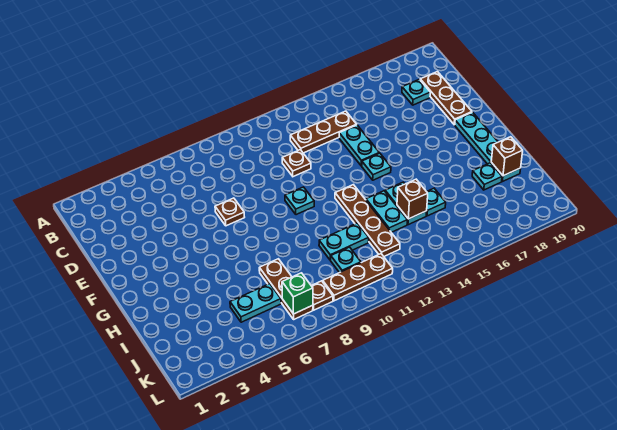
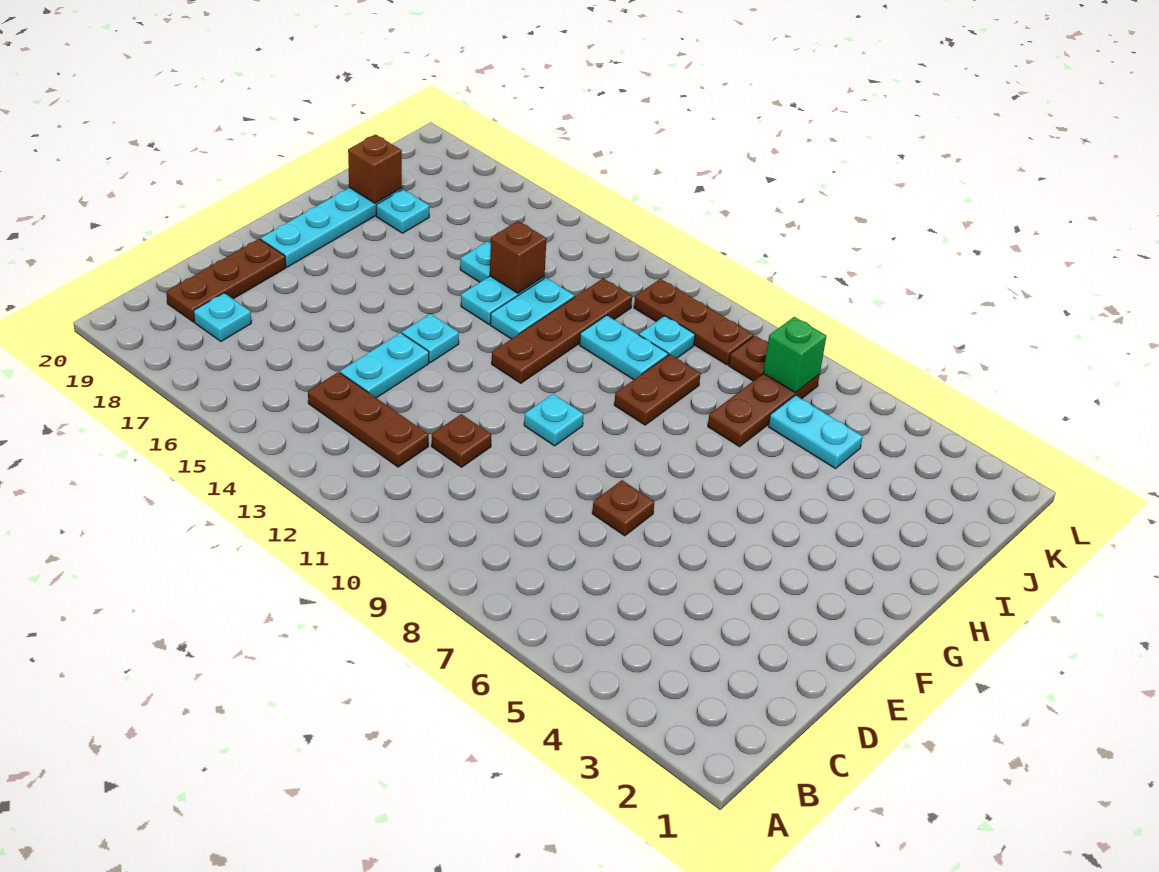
none -> brown 1x2 plate [614,354,700,425]

